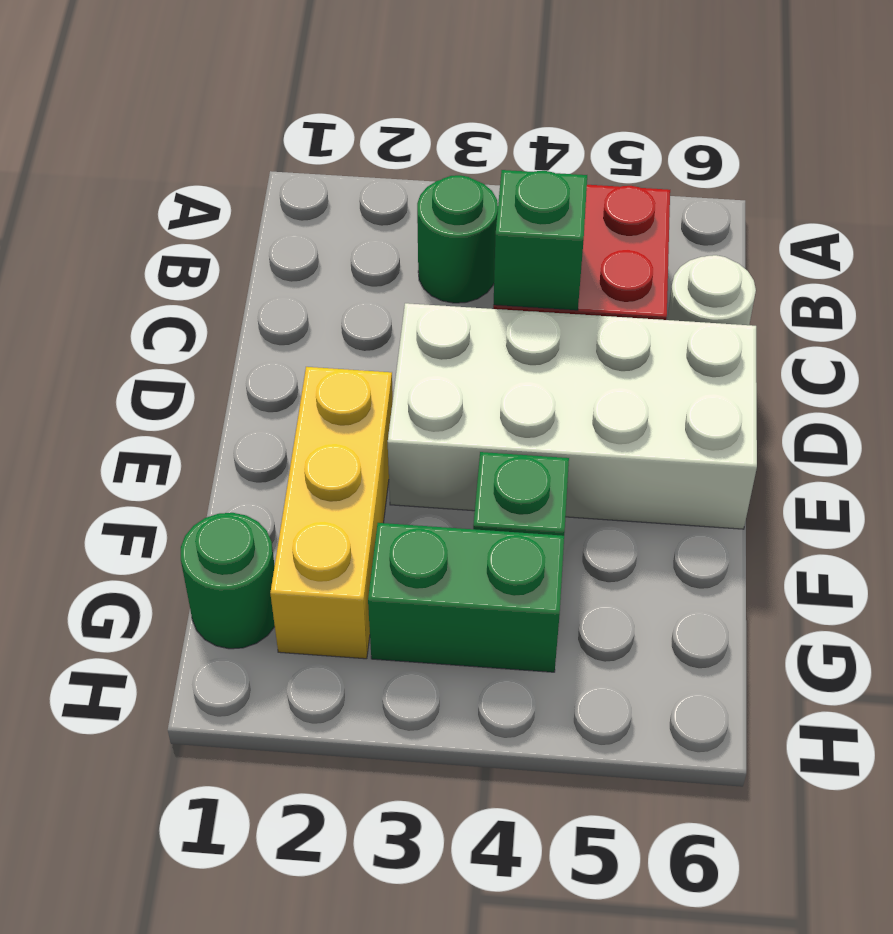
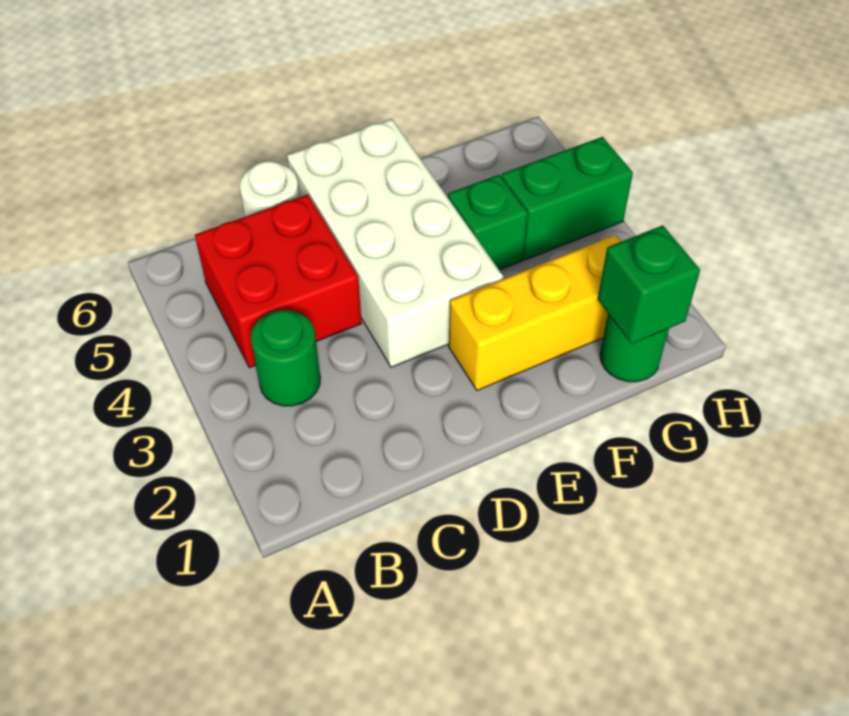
green 1x1 brick [494,170,587,310] -> green 1x1 brick moved to [598,225,700,344]
green 1x2 brick [368,523,564,672] -> green 1x2 brick turned to [501,137,633,260]

